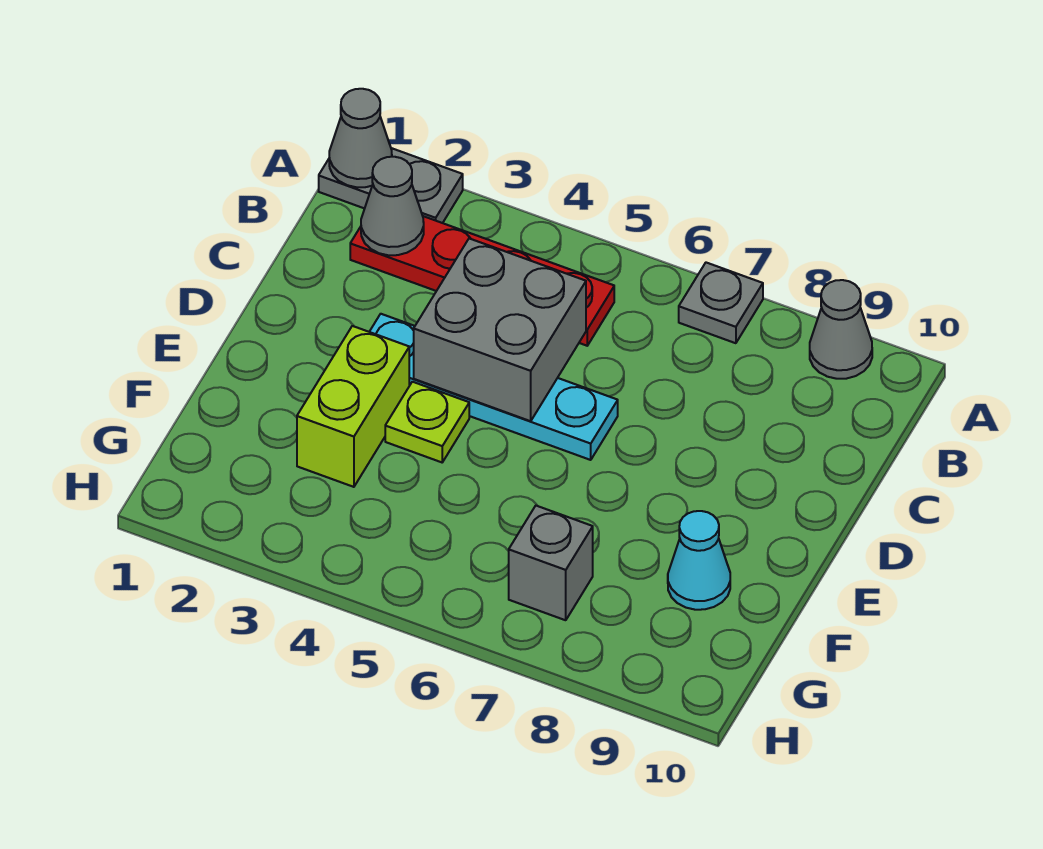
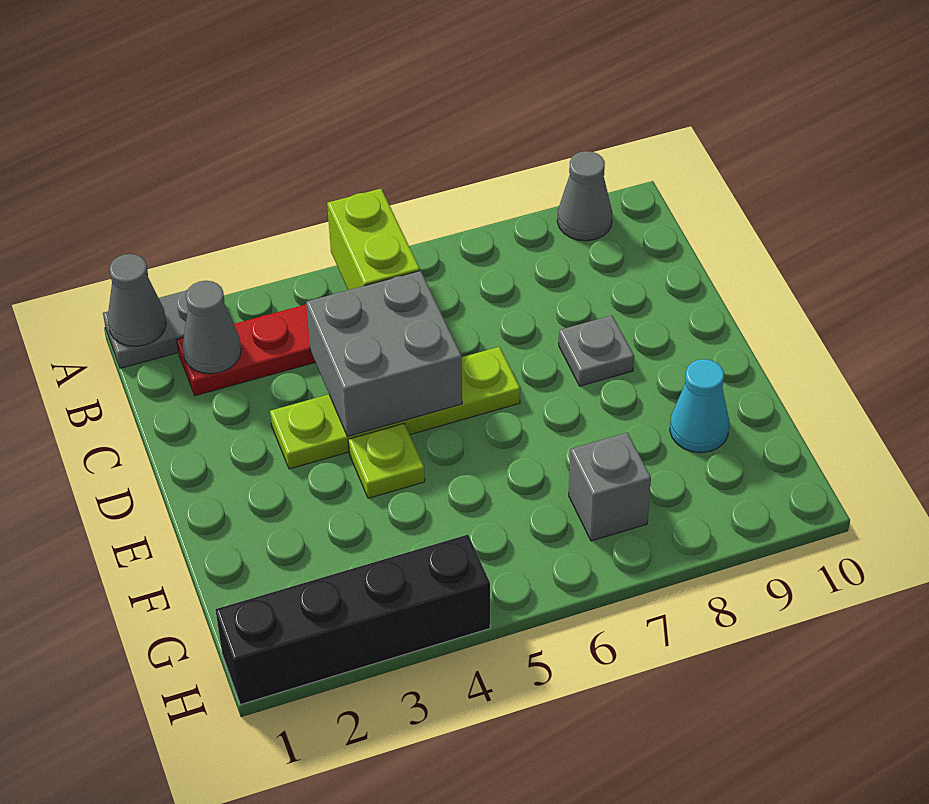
grey 1x1 plate [679,263,763,343] -> grey 1x1 plate moved to [559,315,634,386]
cyan 1x4 plate [370,314,618,460] -> lime 1x4 plate [270,347,520,469]
lime 1x2 brick [297,326,409,487] -> lime 1x2 brick moved to [327,189,420,290]
none -> black 1x4 brick [215,535,490,705]

